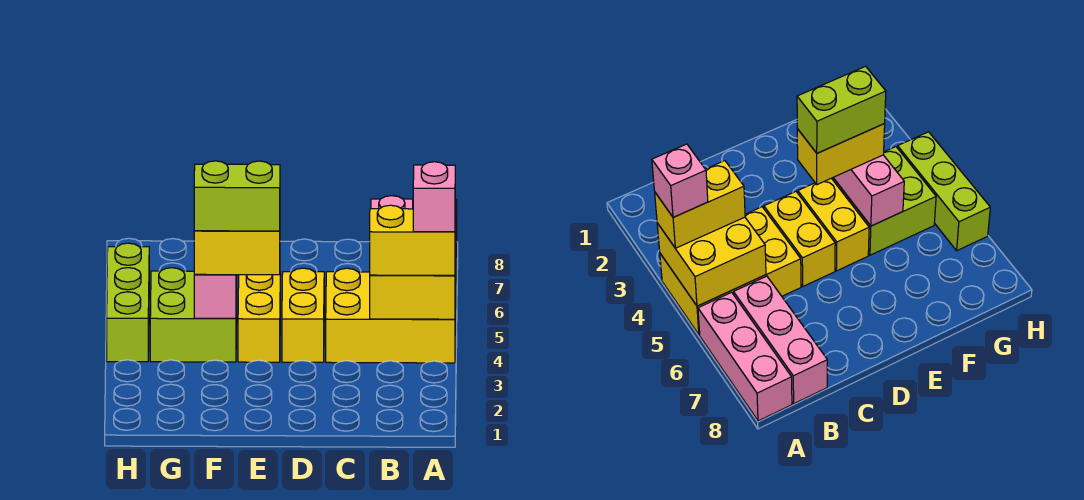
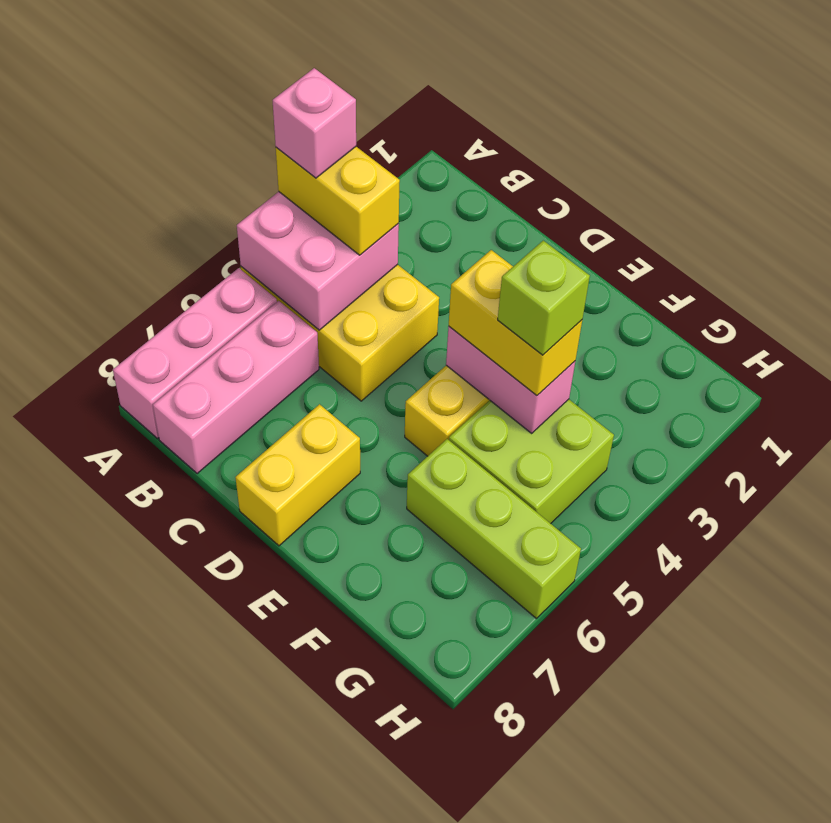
yellow 2x2 brick [370,229,456,319] -> pink 2x2 brick [237,192,399,330]
yellow 1x2 brick [282,268,324,362] -> yellow 1x2 brick moved to [235,404,360,546]
lime 1x2 brick [194,161,280,231] -> lime 1x1 brick [498,241,590,355]
pink 1x2 brick [194,274,237,318] -> pink 1x2 brick turned to [446,326,575,433]
lime 1x3 brick [107,243,149,362] -> lime 1x3 brick turned to [407,439,581,619]

